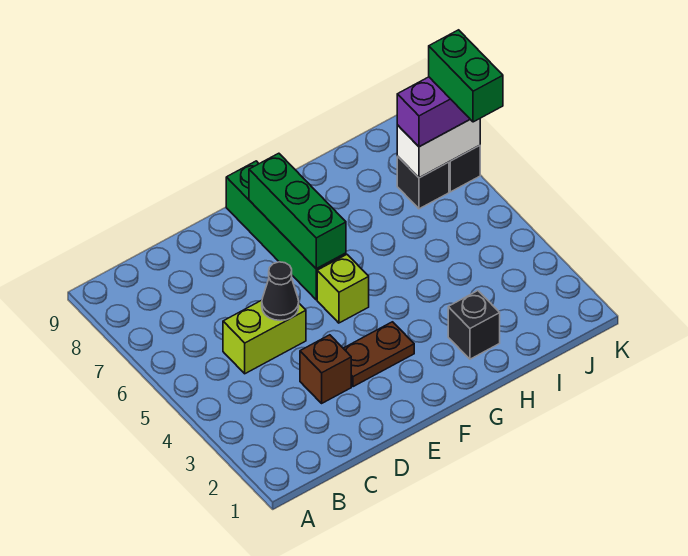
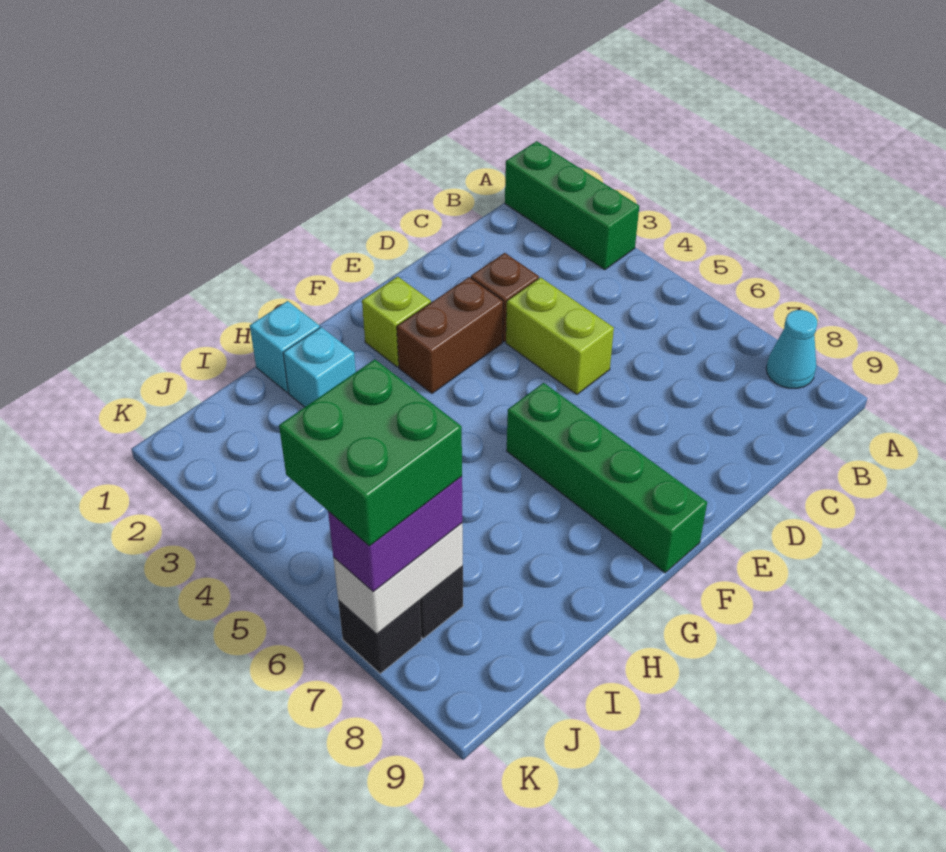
none -> cyan 1x1 cone [766,310,817,388]
lime 1x2 brick [223,300,306,374] -> lime 1x2 brick turned to [506,277,614,394]
black 1x1 cone [262,262,299,321] -> none
brown 1x2 plate [343,322,414,387] -> brown 1x2 brick [397,277,503,393]
lime 1x1 brick [317,255,369,323] -> lime 1x1 brick moved to [362,277,431,367]
green 1x3 brick [249,153,346,269] -> green 1x3 brick moved to [505,141,639,270]
none -> cyan 1x1 brick [250,301,320,393]
black 1x1 brick [448,291,500,359] -> cyan 1x1 brick [283,327,356,407]
green 1x2 brick [429,30,503,122] -> green 2x2 brick [279,359,462,546]

